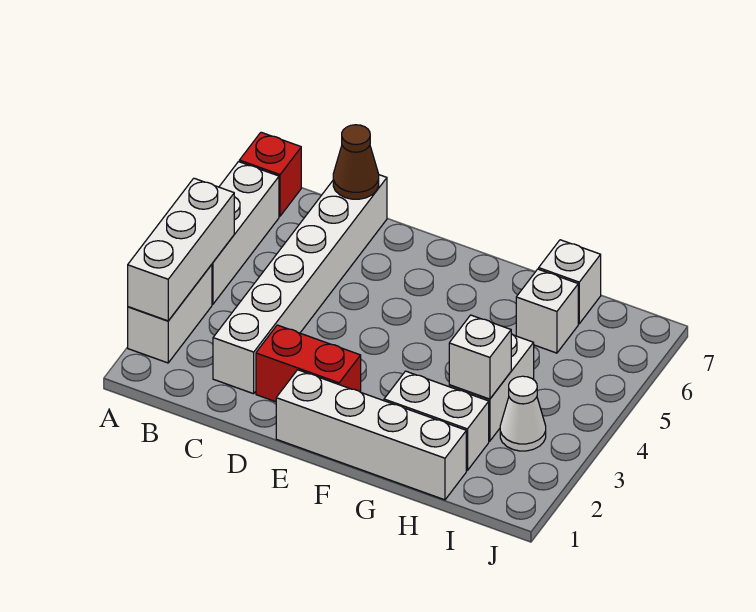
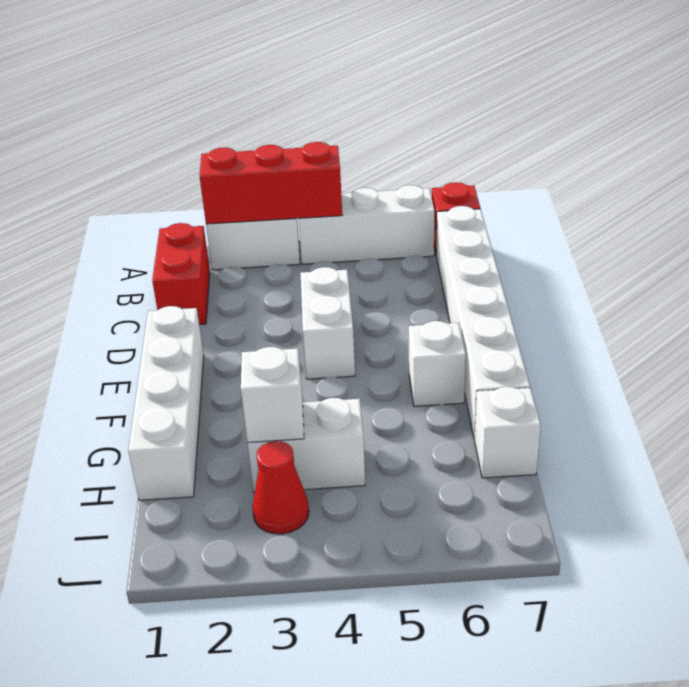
white 1x3 brick [128,178,234,321] -> red 1x3 brick [200,142,342,224]
white 1x6 brick [213,175,387,394] -> white 1x6 brick turned to [436,206,530,439]
brown 1x1 cone [333,125,379,199] -> none
red 1x2 brick [256,325,361,402] -> red 1x2 brick moved to [152,223,210,325]
white 1x2 brick [384,371,489,471] -> white 1x2 brick moved to [301,267,355,379]
white 1x1 brick [516,269,578,353] -> white 1x1 brick moved to [409,321,466,406]
white 1x1 cone [500,376,546,451] -> red 1x1 cone [252,441,309,534]

